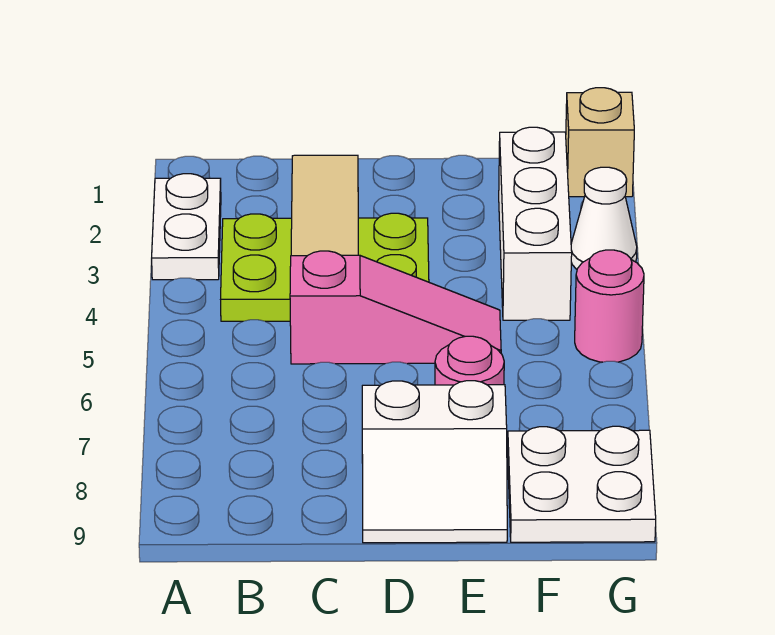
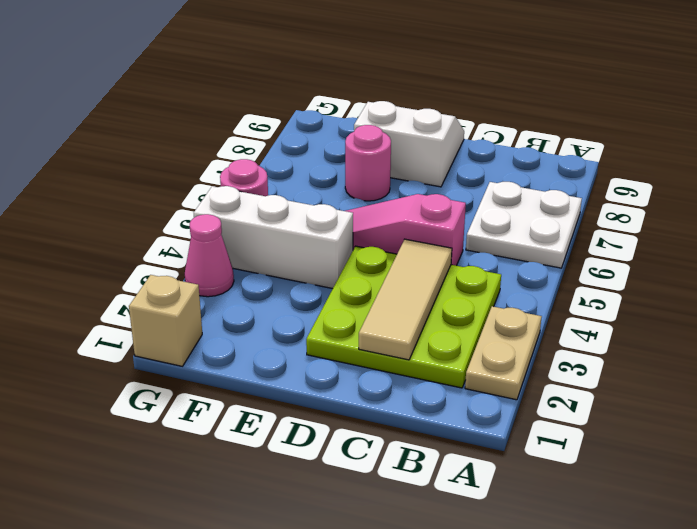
white 1x2 plate [152,174,221,280] -> tan 1x2 plate [465,306,542,400]
lime 2x3 plate [221,213,429,321] -> lime 3x3 plate [306,246,501,388]
white 1x3 brick [499,127,572,320] -> white 1x3 brick turned to [194,186,353,289]
white 2x2 plate [508,426,656,542] -> white 2x2 plate moved to [466,182,582,268]
white 1x1 cone [571,167,637,269] -> pink 1x1 cone [185,214,234,297]

